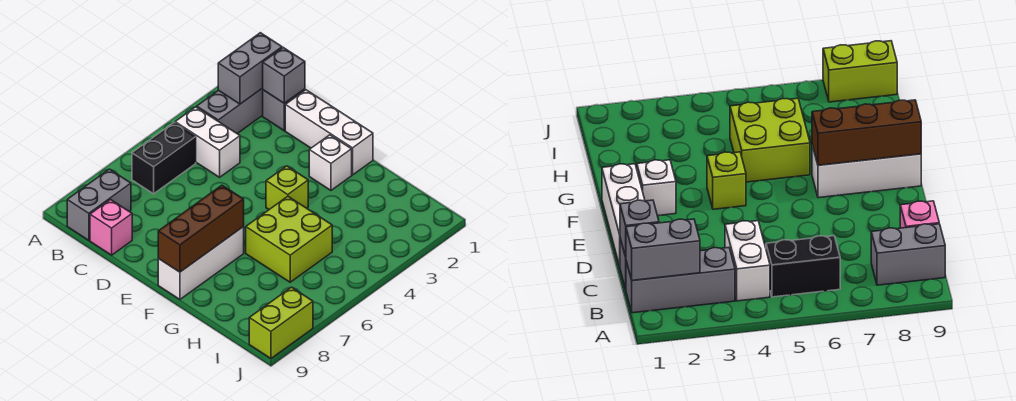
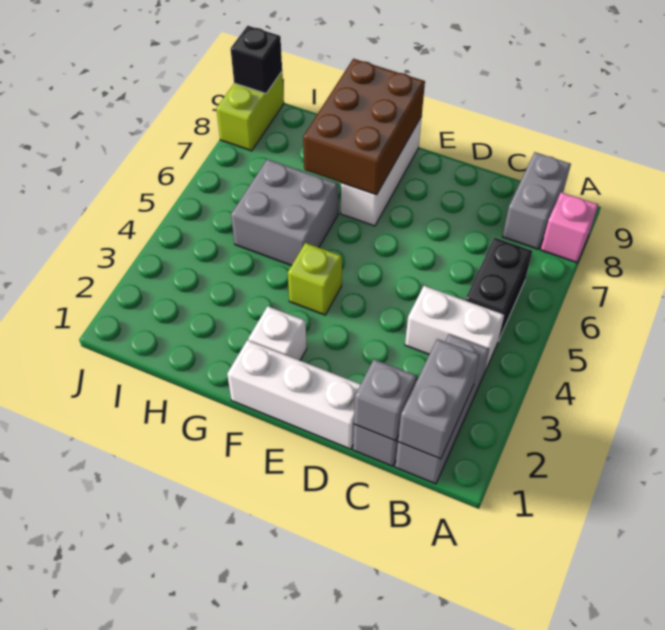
pink 1x1 brick [90,200,132,255] -> pink 1x1 brick moved to [541,192,598,263]
brown 1x3 brick [158,185,244,272] -> brown 2x3 brick [303,59,425,195]
lime 2x2 brick [246,196,332,282] -> grey 2x2 brick [231,159,338,266]
none -> black 1x1 brick [231,26,282,93]

